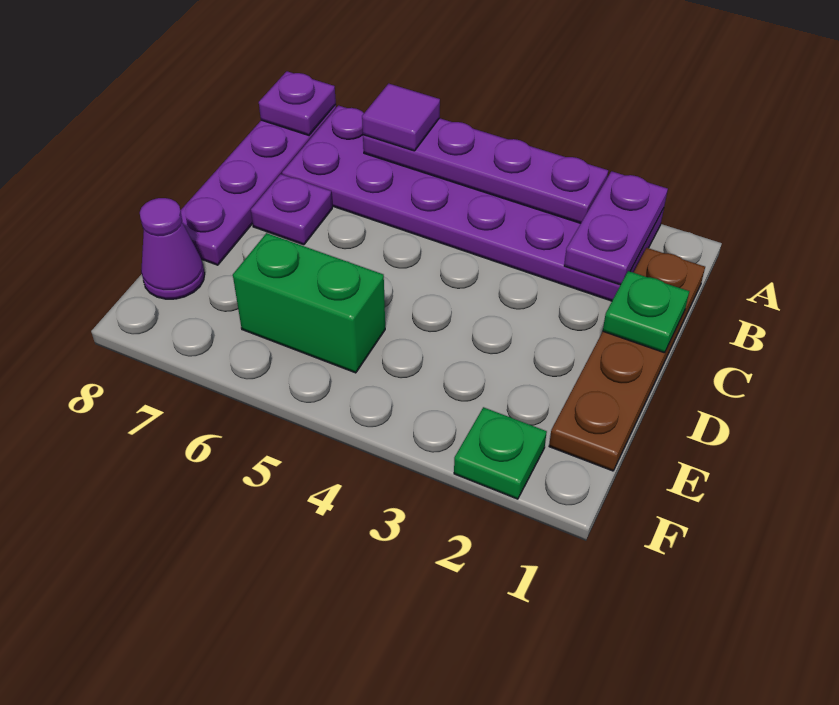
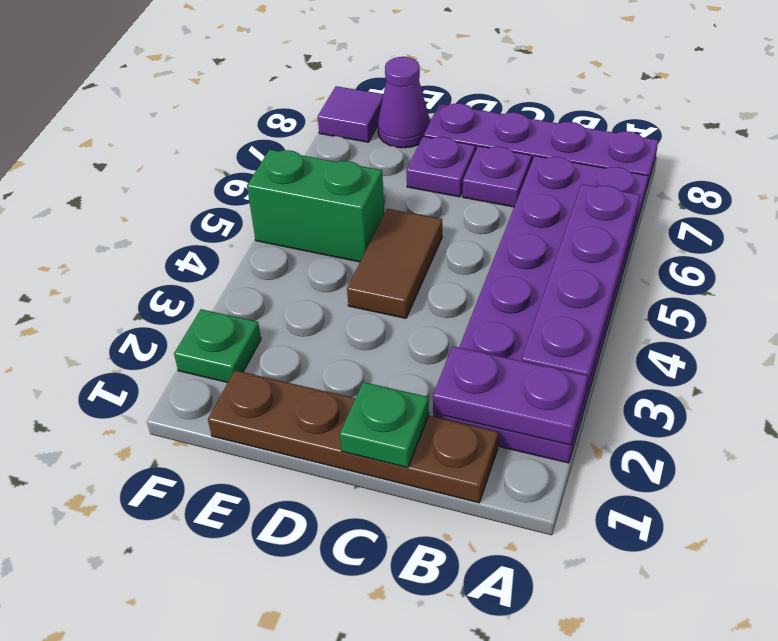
purple 1x1 tile [362,84,440,151] -> purple 1x1 tile moved to [318,86,384,142]
purple 1x1 plate [259,71,336,135] -> purple 1x1 plate moved to [406,136,475,197]
none -> brown 1x2 tile [347,209,442,318]
green 1x2 brick [233,233,385,373] -> green 1x2 brick turned to [247,150,384,262]

